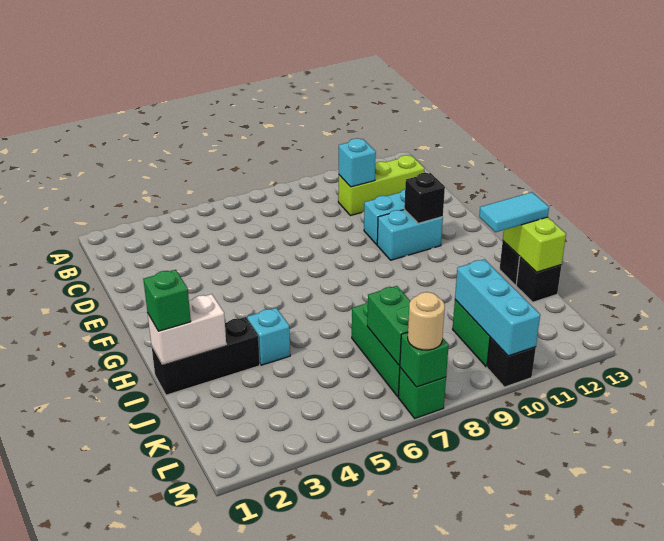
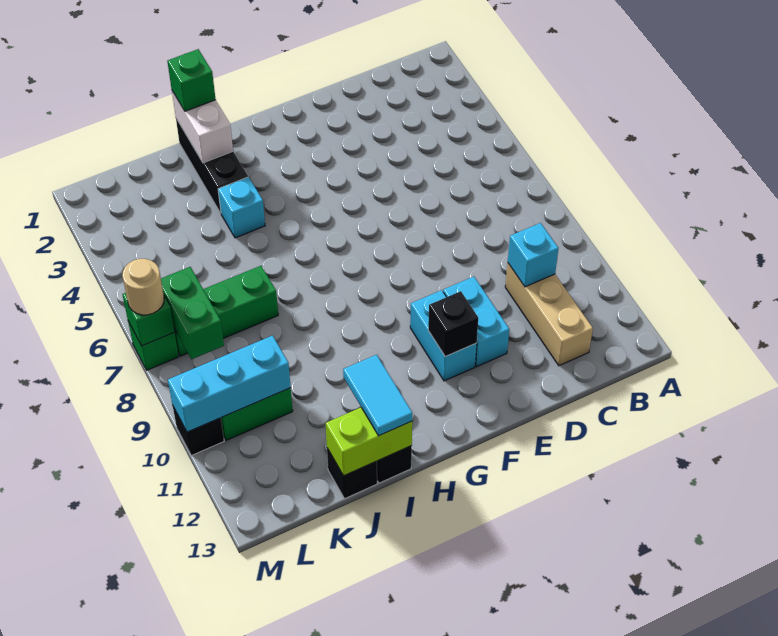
lime 1x3 brick [338,155,424,216] -> tan 1x3 brick [505,263,593,366]
green 1x2 brick [367,286,410,366] -> green 1x2 brick turned to [161,267,224,359]

